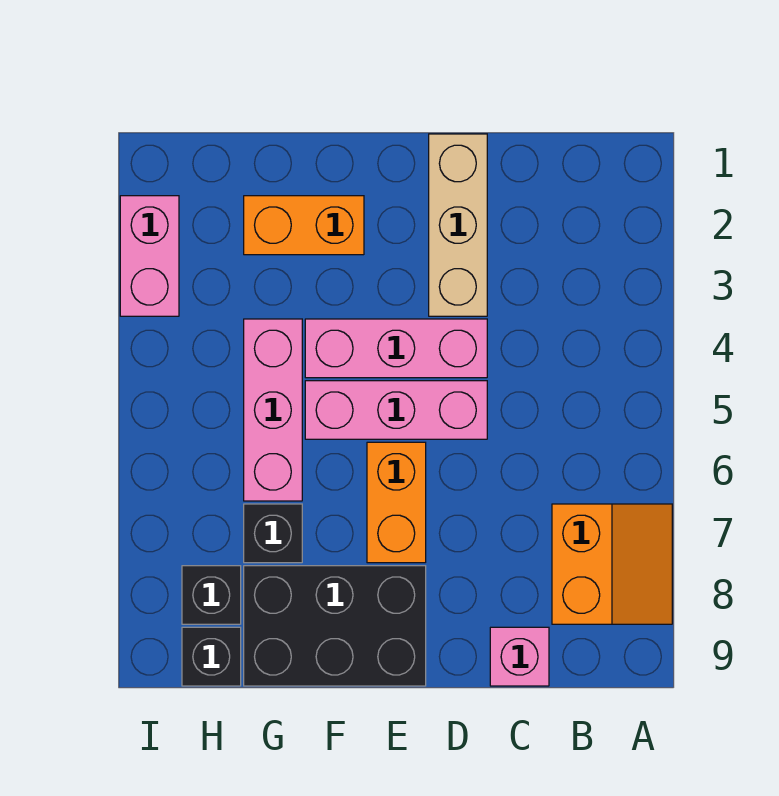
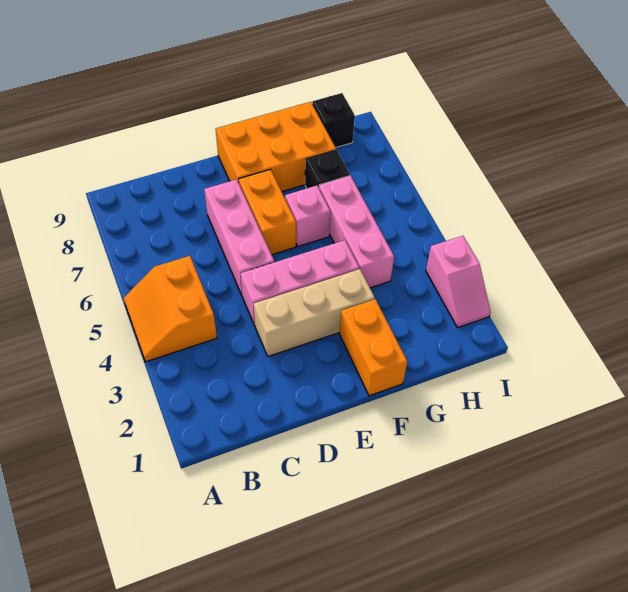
orange 2x2 slope [552,504,672,624] -> orange 2x2 slope moved to [124,256,217,362]
pink 1x1 brick [490,627,549,686] -> pink 1x1 brick moved to [285,186,330,246]
tan 1x3 brick [429,134,487,316] -> tan 1x3 brick turned to [254,269,375,356]
pink 1x3 brick [305,381,487,439] -> pink 1x3 brick turned to [204,179,274,295]
black 2x3 brick [244,566,426,686] -> orange 2x3 brick [216,102,336,191]
orange 1x2 brick [244,196,364,255] -> orange 1x2 brick turned to [340,299,407,396]
black 1x1 brick [182,566,241,624] -> none
pink 1x2 brick [120,196,179,316] -> pink 1x2 slope [426,236,491,327]

